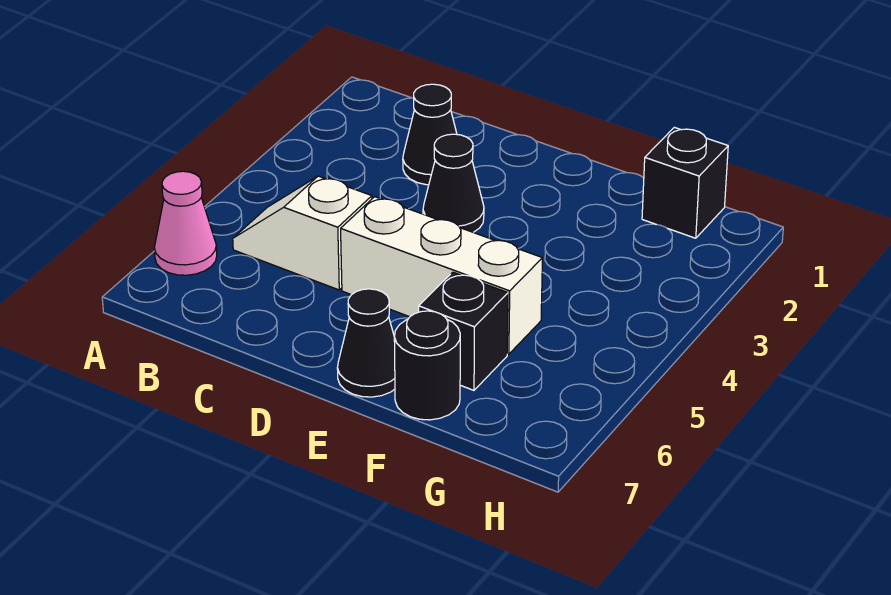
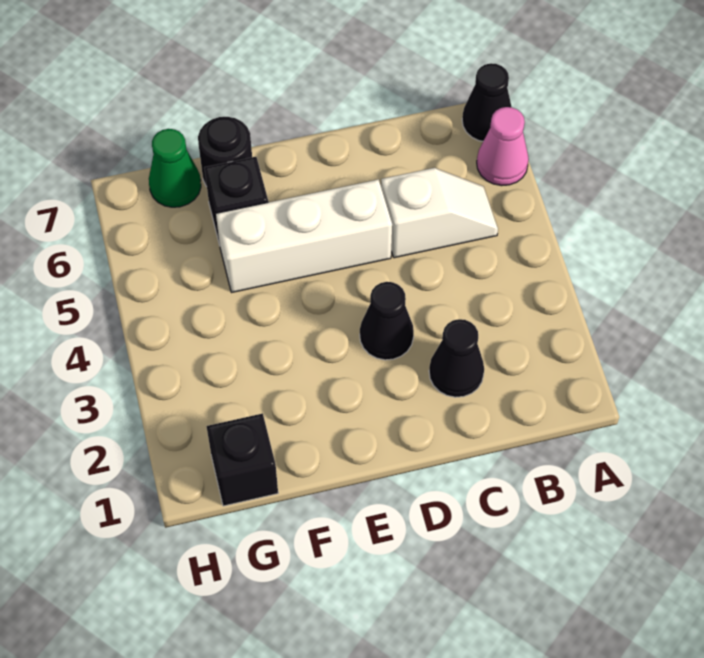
black 1x1 cone [337,289,395,397] -> black 1x1 cone moved to [462,63,512,141]
none -> green 1x1 cone [149,129,201,207]

